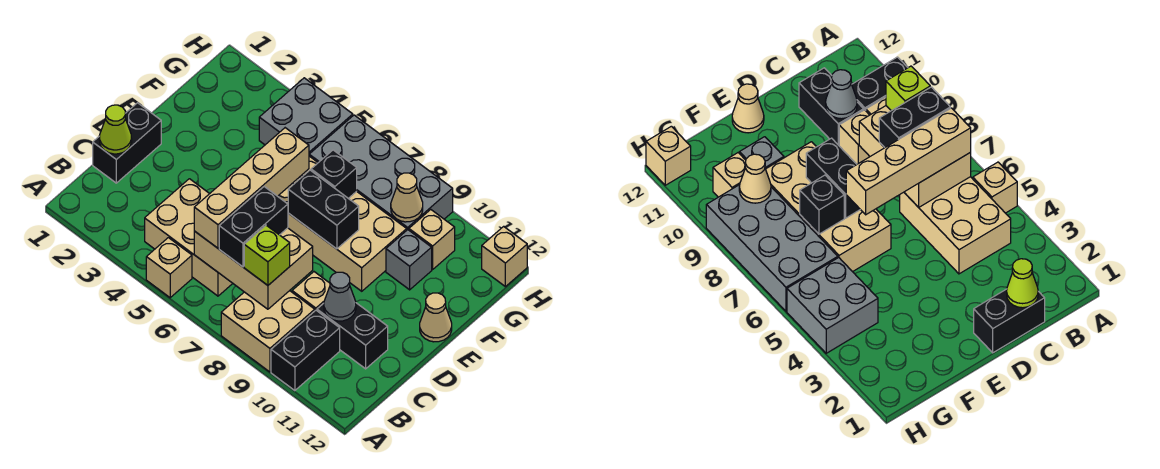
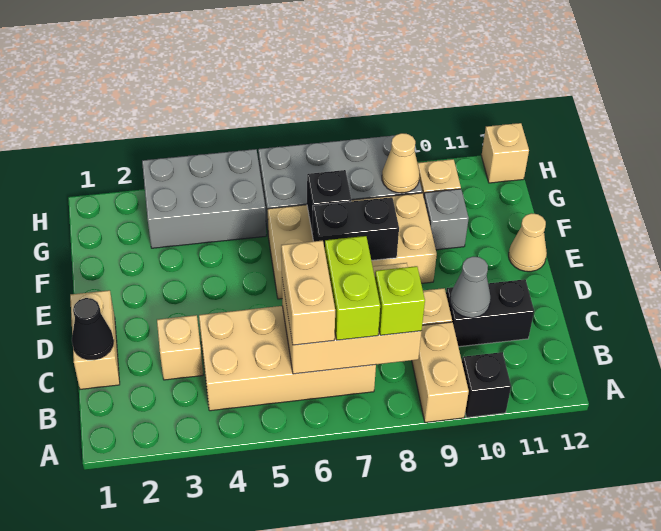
tan 1x1 brick [146,238,192,298] -> tan 1x1 brick moved to [157,315,203,380]
tan 2x2 brick [221,291,315,372] -> tan 1x2 brick [412,322,469,422]
black 1x2 brick [271,310,340,391] -> black 1x1 brick [462,352,511,418]
tan 2x3 brick [145,179,233,296] -> tan 2x4 brick [199,306,376,411]
tan 1x4 brick [194,128,309,248] -> tan 1x2 brick [281,240,335,345]
black 1x2 brick [219,187,288,267] -> lime 1x2 brick [325,236,380,340]
black 1x2 brick [93,103,161,183] -> tan 1x2 brick [70,290,120,389]
lime 1x1 cone [99,105,132,154] -> black 1x1 cone [72,298,114,360]
grey 2x2 brick [259,78,353,154] -> grey 2x3 brick [142,149,266,248]

